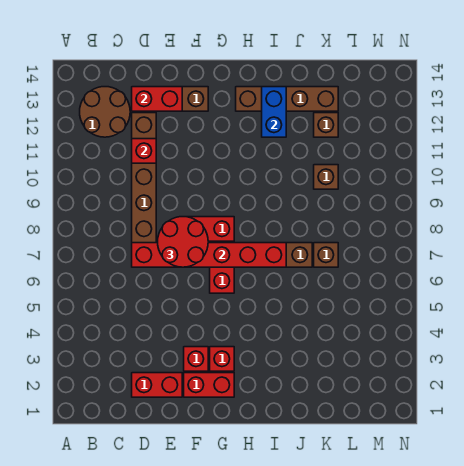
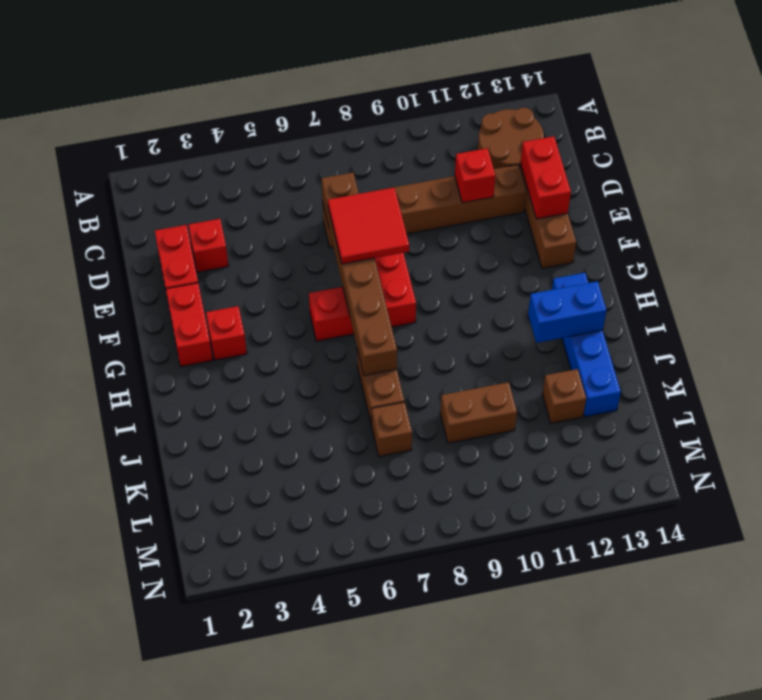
red 1x6 brick [132,243,286,267] -> brown 1x6 brick [321,172,397,375]
red 2x2 round brick [158,217,208,267] -> red 2x2 tile [328,188,409,264]
red 1x1 brick [184,347,208,371] -> red 1x1 brick moved to [188,219,228,272]
brown 1x4 brick [236,87,338,111] -> blue 1x4 brick [552,273,621,417]
brown 1x1 brick [314,165,338,189] -> brown 1x2 brick [440,382,517,443]

